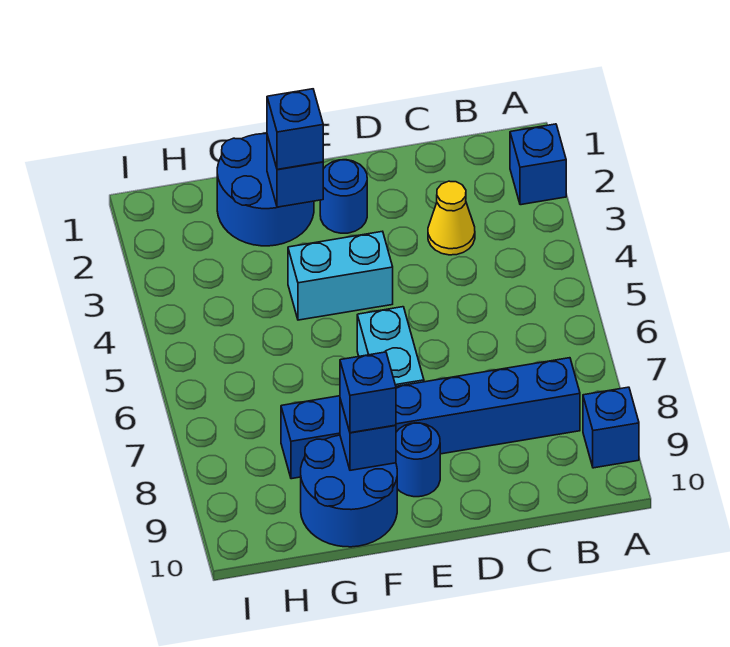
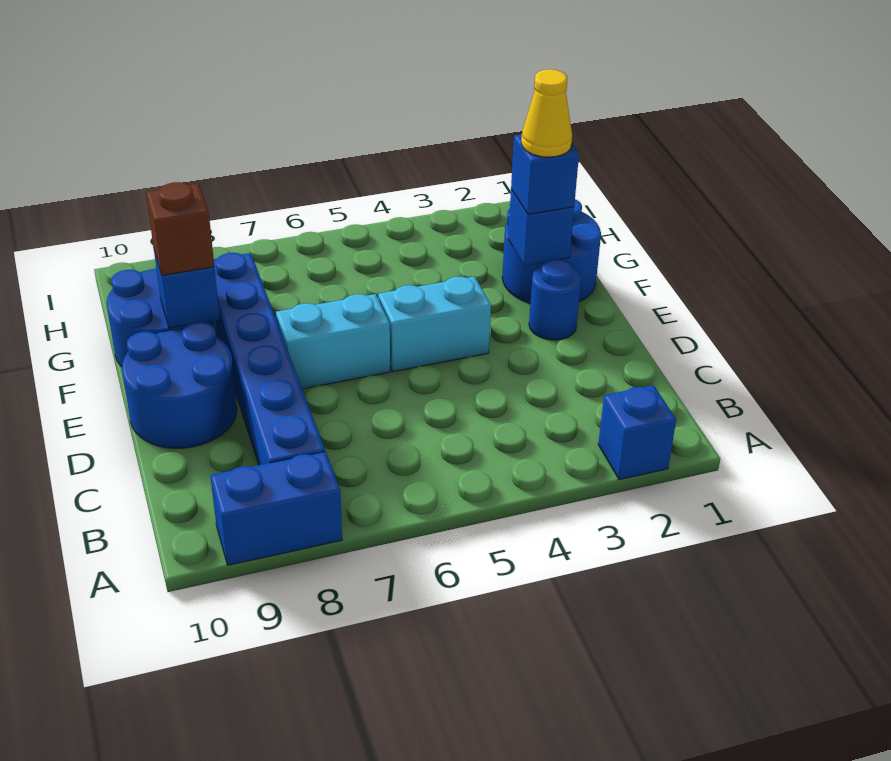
blue 1x1 brick [583,387,639,468] -> blue 1x2 brick [210,452,342,565]
yellow 1x1 cone [428,181,475,255] -> yellow 1x1 cone moved to [521,69,572,157]
cyan 1x2 brick [288,231,393,320] -> cyan 1x2 brick turned to [378,277,491,372]
blue 1x1 round brick [396,423,440,497] -> blue 2x2 round brick [122,322,237,448]
blue 1x1 brick [340,352,396,433] -> brown 1x1 brick [146,182,214,275]

